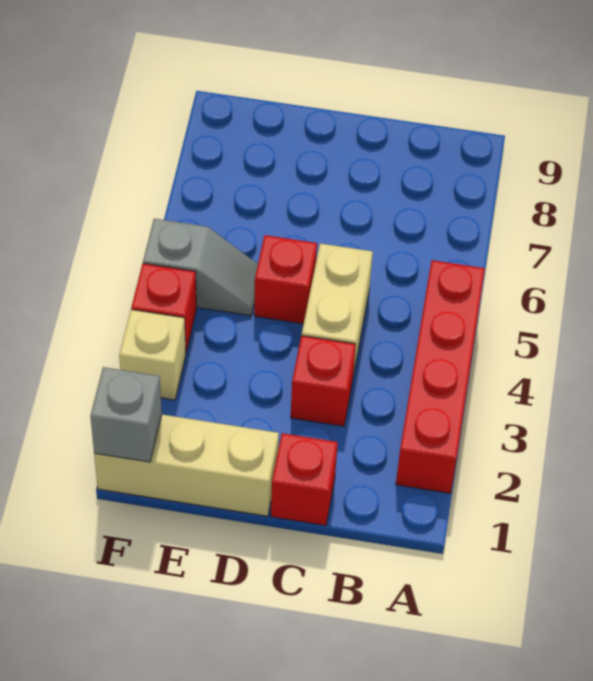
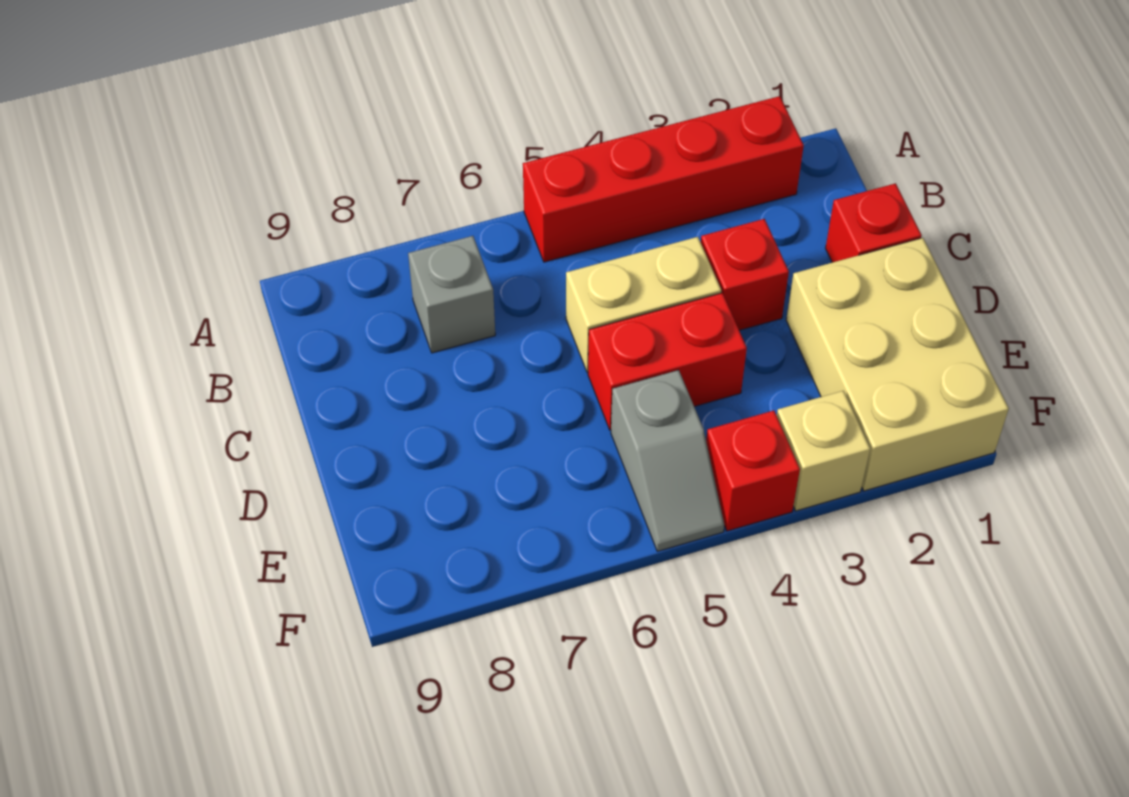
tan 1x3 brick [94,415,279,516] -> tan 2x3 brick [786,238,1009,491]
red 1x1 brick [254,235,317,324] -> red 1x2 brick [588,293,747,430]
grey 1x2 slope [143,219,258,316] -> grey 1x2 slope turned to [611,370,724,551]
grey 1x1 brick [90,367,162,462] -> grey 1x1 brick moved to [408,236,495,353]

